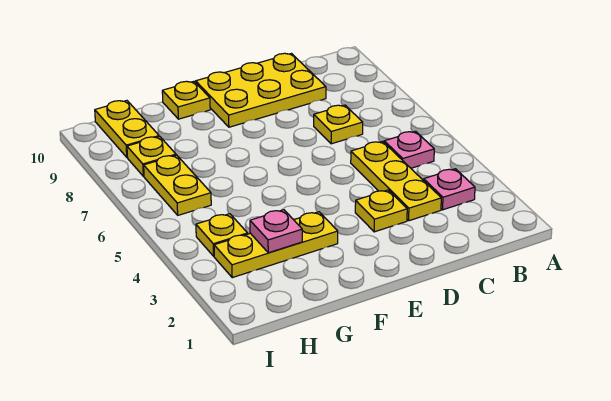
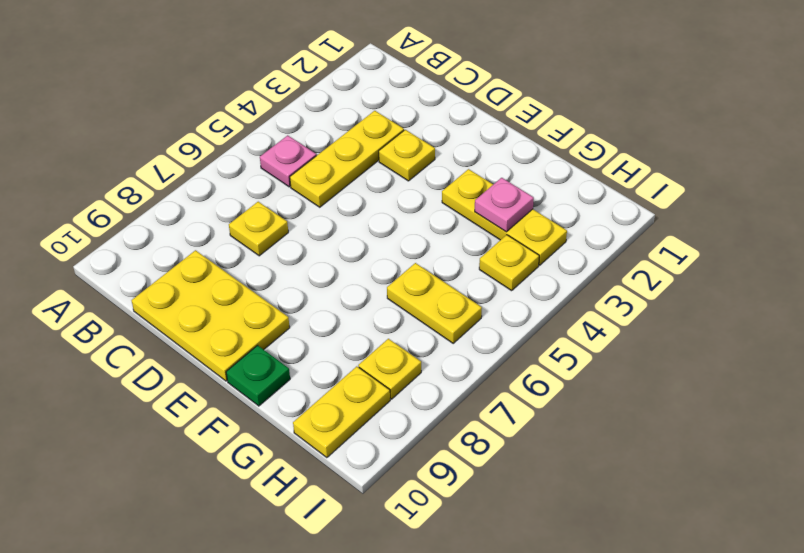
pink 1x1 plate [424,169,475,210] -> none
yellow 1x1 plate [162,81,210,119] -> green 1x1 plate [226,345,290,406]
yellow 1x2 plate [144,155,211,215] -> yellow 1x2 plate turned to [387,263,482,343]

